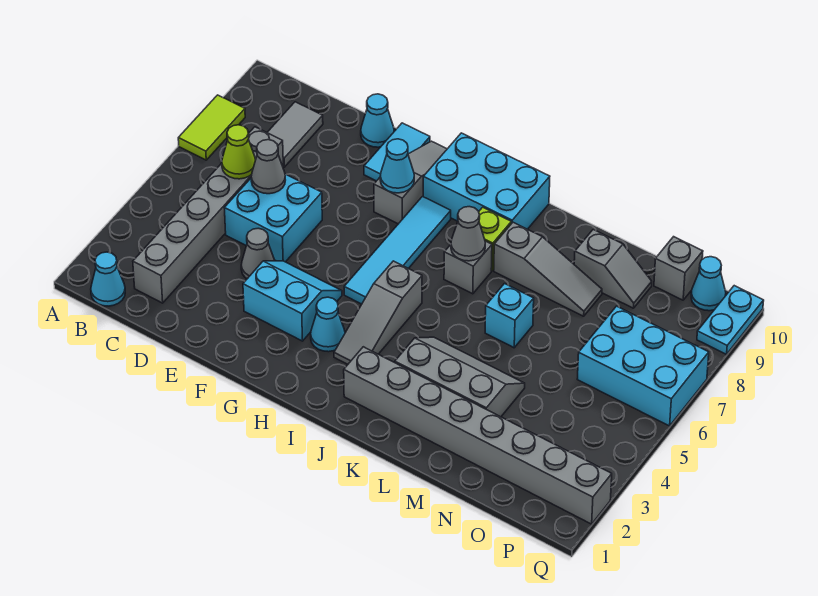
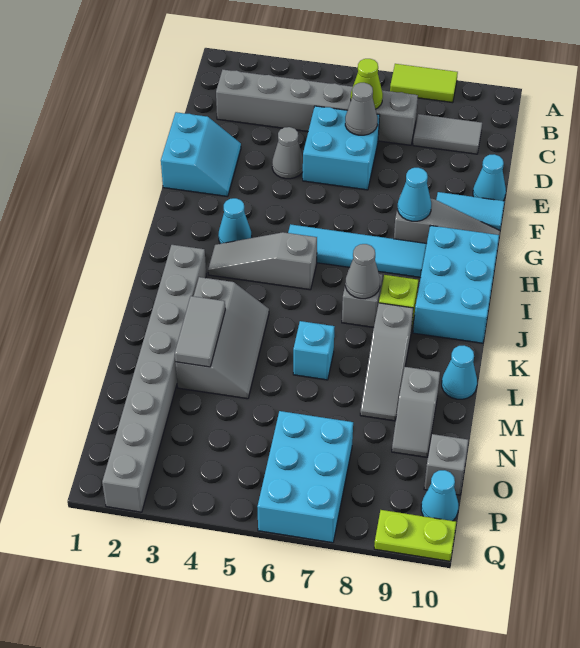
cyan 1x1 cone [91,252,125,306] -> cyan 1x1 cone moved to [442,345,477,399]
cyan 2x2 slope [243,261,342,341] -> cyan 2x2 slope moved to [161,112,241,197]
none -> grey 1x2 tile [175,296,225,367]
cyan 1x2 plate [697,286,764,354] -> lime 1x2 plate [374,510,456,561]

